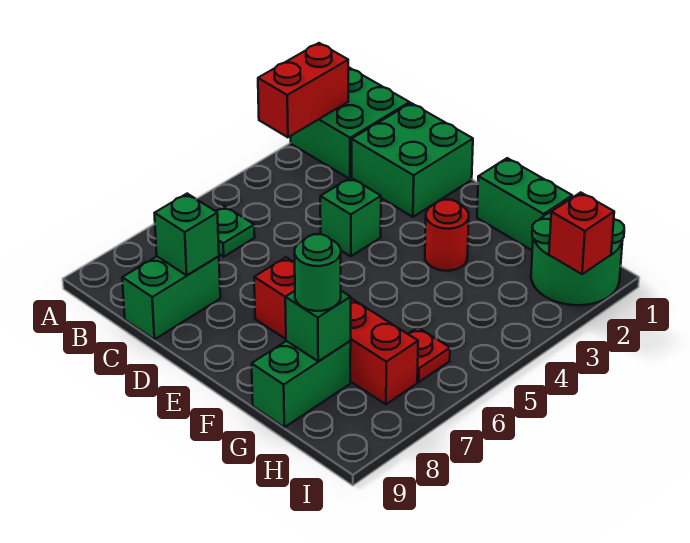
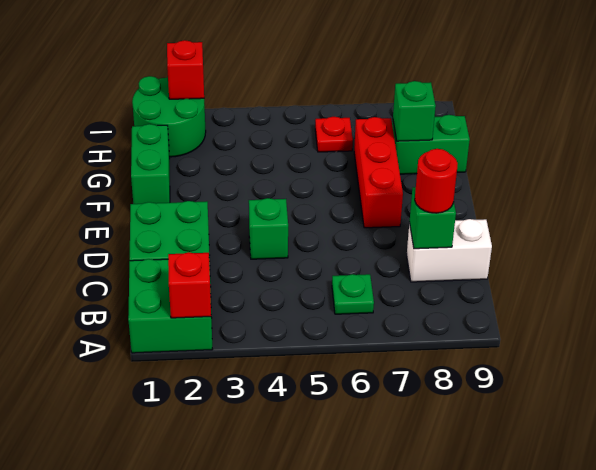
red 1x2 brick [258,43,348,137] -> red 1x1 brick [168,252,211,318]
green 1x2 brick [122,256,220,339] -> white 1x2 brick [407,219,492,282]
red 1x4 brick [254,257,418,404] -> red 1x3 brick [354,117,403,228]
red 1x1 round brick [425,200,469,271] -> red 1x1 round brick moved to [415,149,458,213]
green 1x1 round brick [295,234,341,311] -> none

